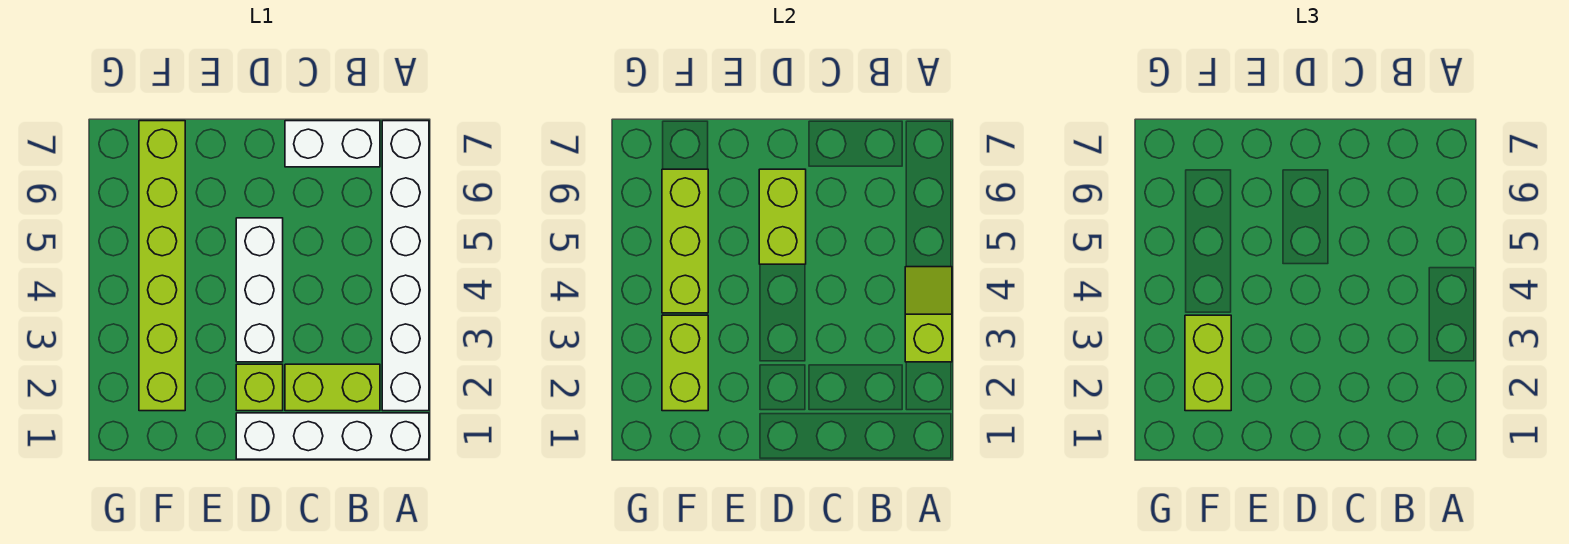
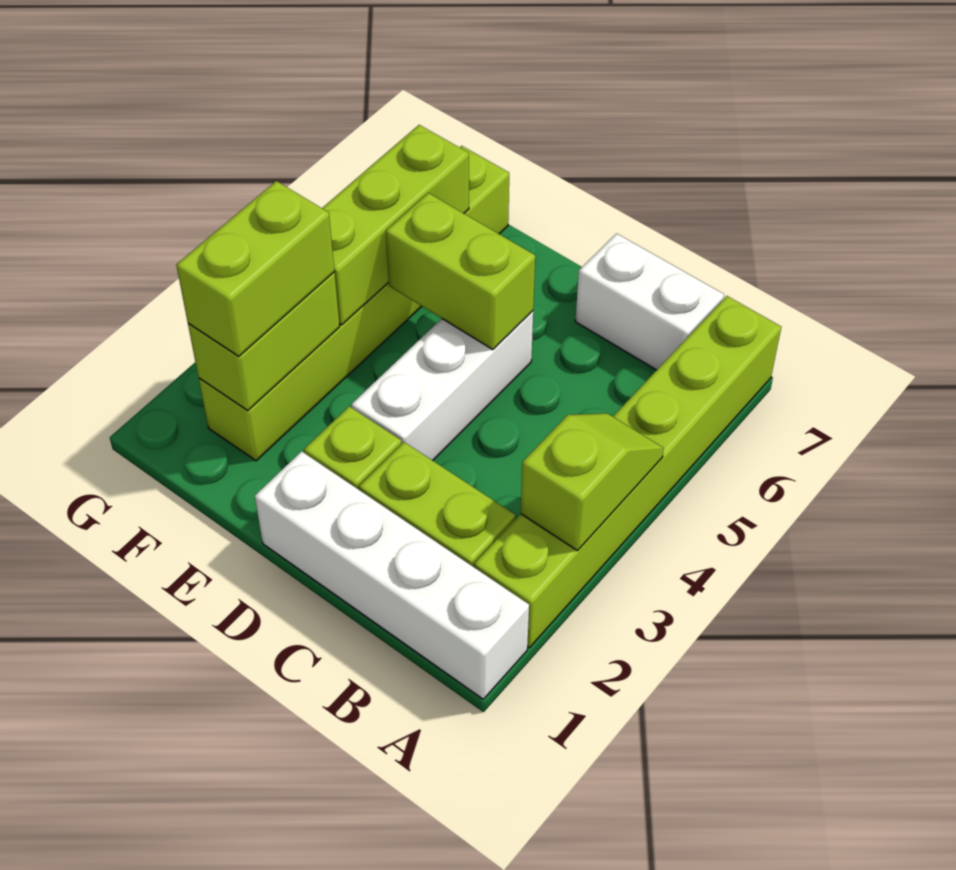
white 1x6 brick [382,121,429,411] -> lime 1x6 brick [474,296,781,648]
lime 1x2 brick [759,169,806,264] -> lime 1x2 brick turned to [386,193,535,350]

